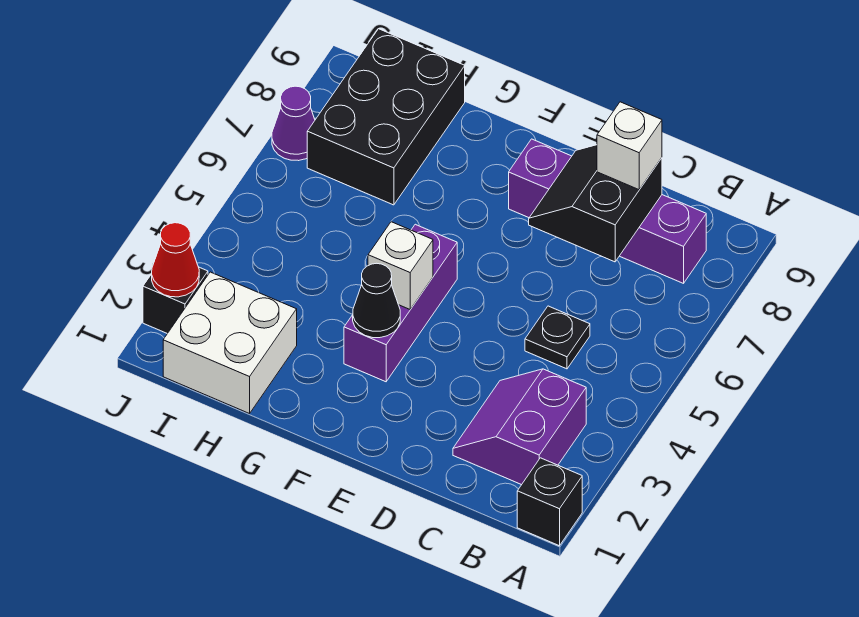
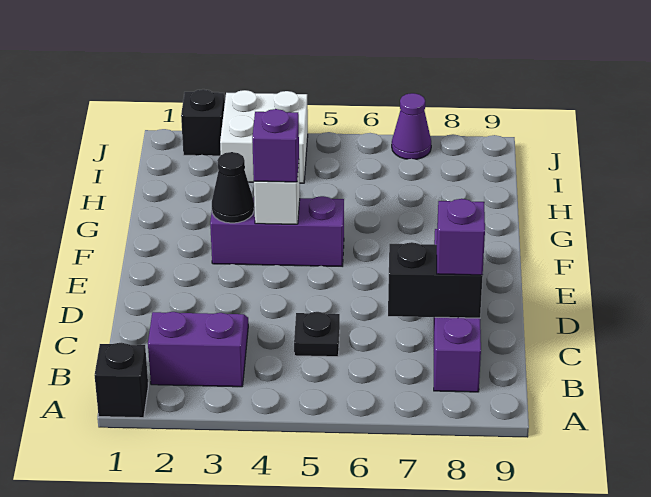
white 1x1 brick [597,102,662,190] -> purple 1x1 brick [437,199,485,275]
none -> purple 1x1 brick [252,109,299,182]
white 2x2 brick [163,272,297,414] -> white 2x2 brick moved to [220,90,308,183]
black 2x3 brick [307,29,465,205] -> none
red 1x1 cone [152,223,199,297] -> none

